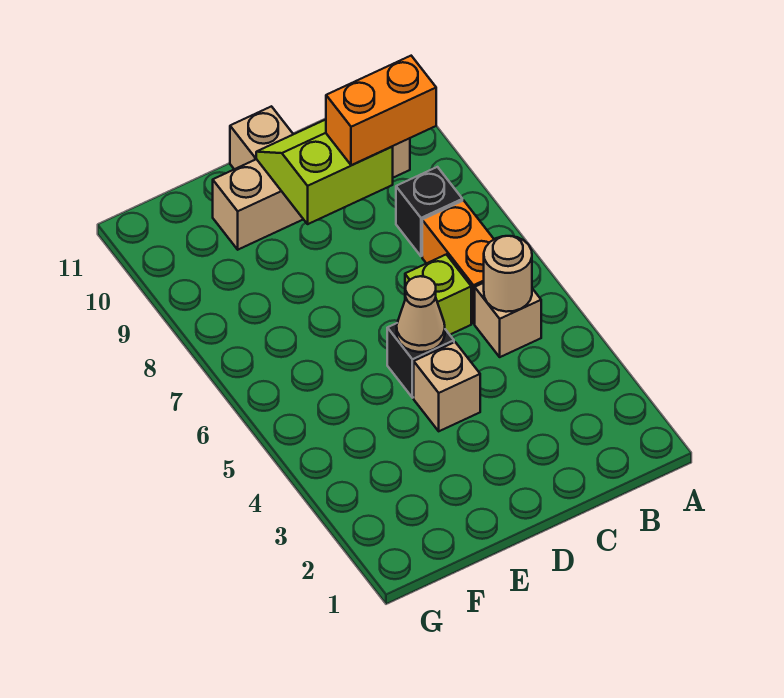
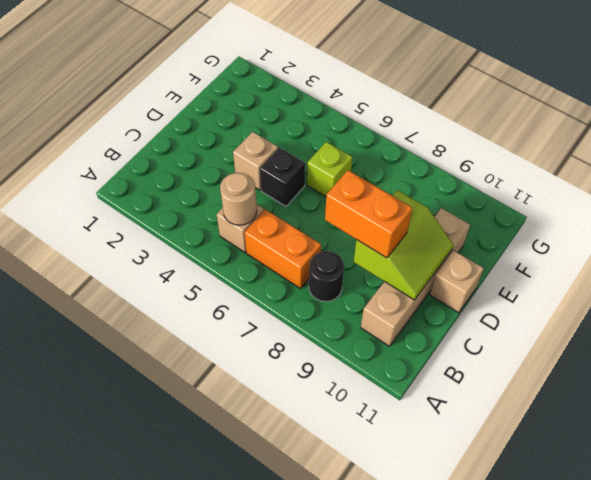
black 1x1 brick [396,167,462,256] -> black 1x1 round brick [309,251,344,302]
orange 1x2 brick [326,56,436,165] -> orange 1x2 brick turned to [325,170,412,258]
lime 1x1 brick [405,255,471,334] -> lime 1x1 brick moved to [307,142,352,197]
tan 1x1 cone [397,276,445,352] -> none

